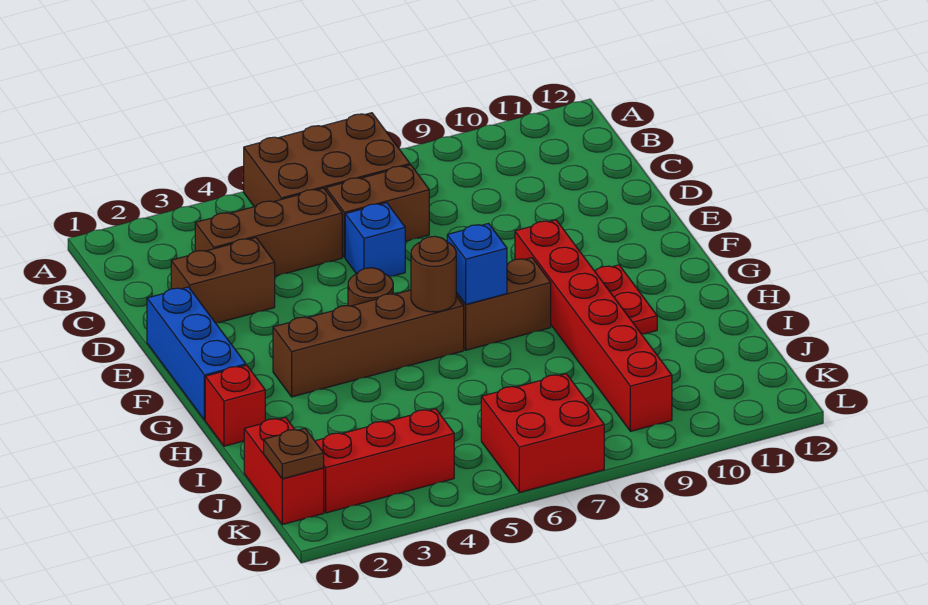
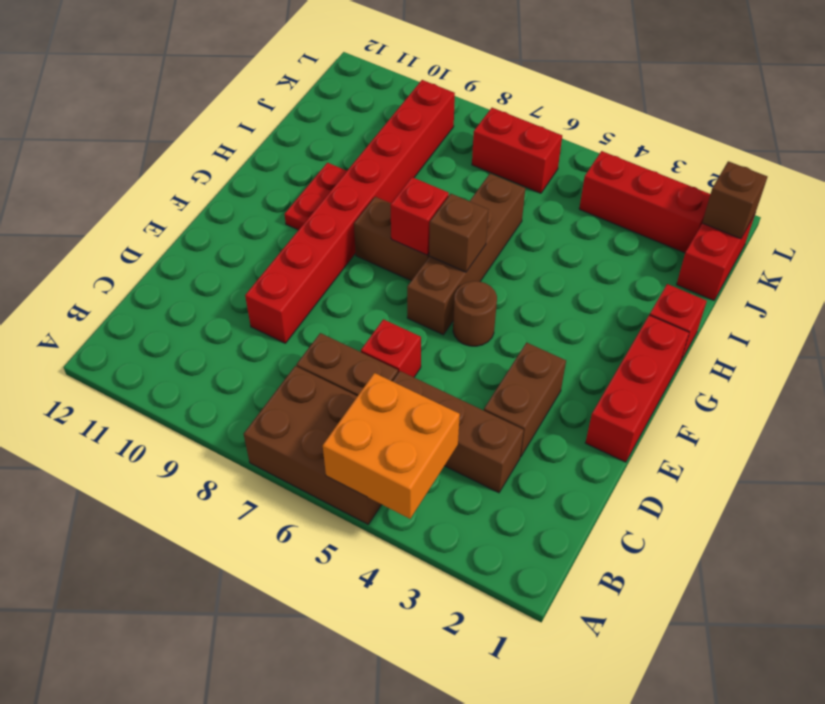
none -> orange 2x2 brick [323,373,460,519]
brown 1x2 brick [171,238,275,323] -> brown 1x2 brick turned to [484,342,566,457]
blue 1x1 brick [345,203,405,276] -> red 1x1 brick [361,319,421,377]
blue 1x3 brick [147,287,246,420] -> red 1x3 brick [585,315,689,462]
red 1x6 brick [515,220,672,431] -> red 1x8 brick [245,80,455,343]
brown 1x4 brick [273,290,464,397] -> brown 1x4 brick turned to [407,174,525,335]
brown 1x1 round brick [411,236,456,312] -> brown 1x1 brick [429,194,488,272]
blue 1x1 brick [447,224,507,304] -> red 1x1 brick [390,177,449,255]
brown 1x1 plate [264,428,324,479] -> brown 1x1 brick [702,161,767,239]
red 2x2 brick [481,374,604,492] -> red 1x2 brick [472,108,562,193]

